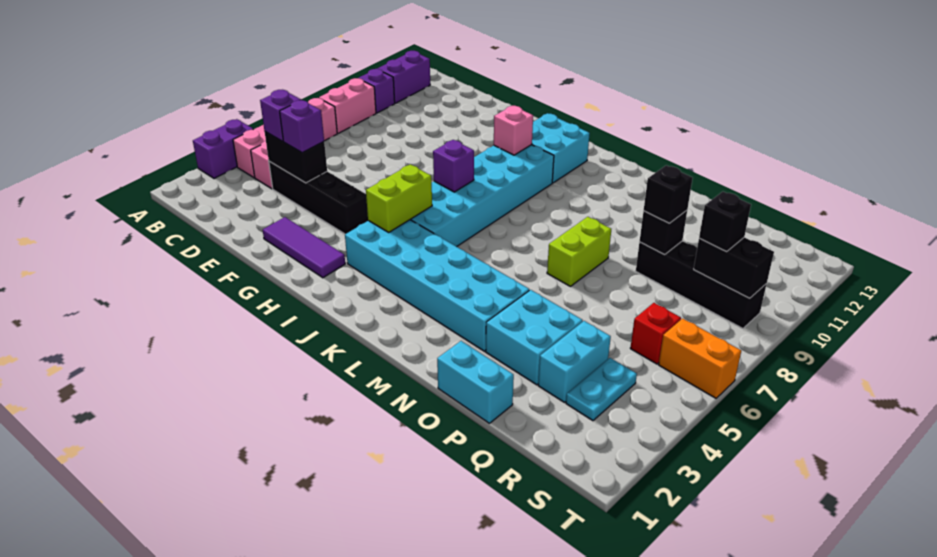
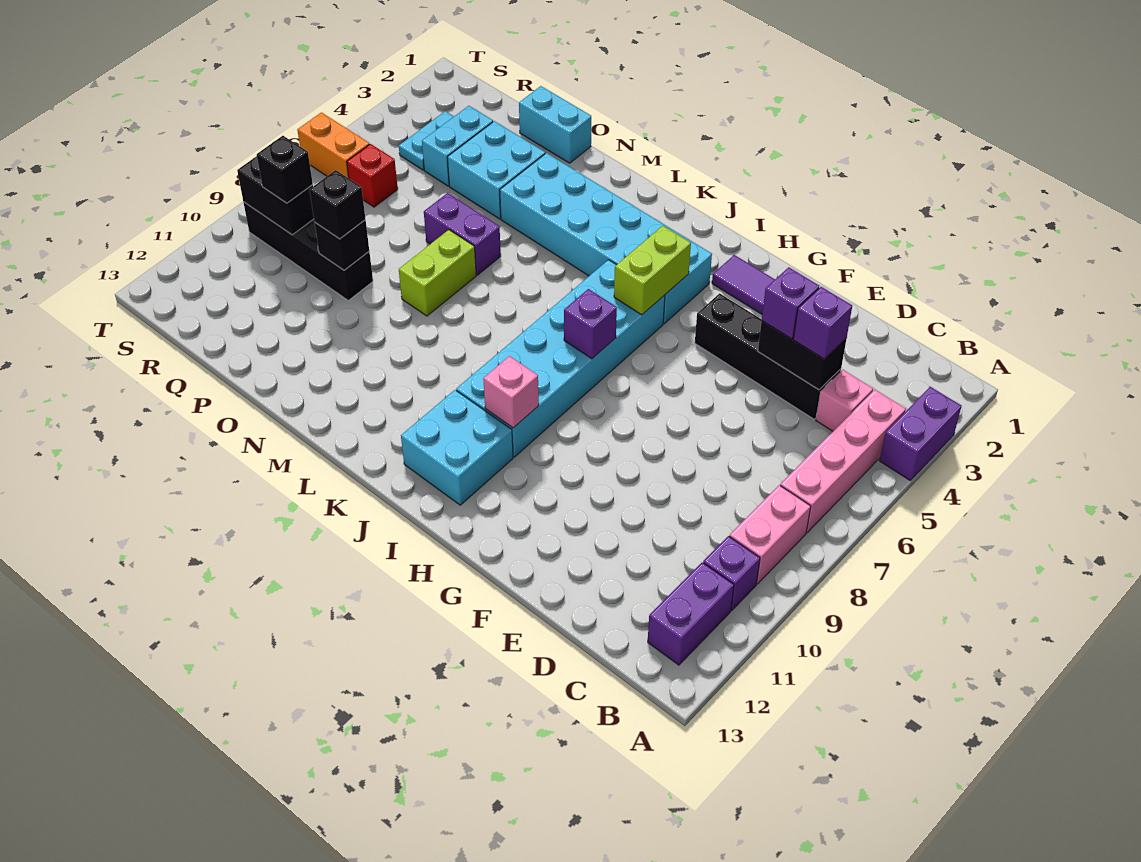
none -> purple 1x2 brick [424,193,501,275]

